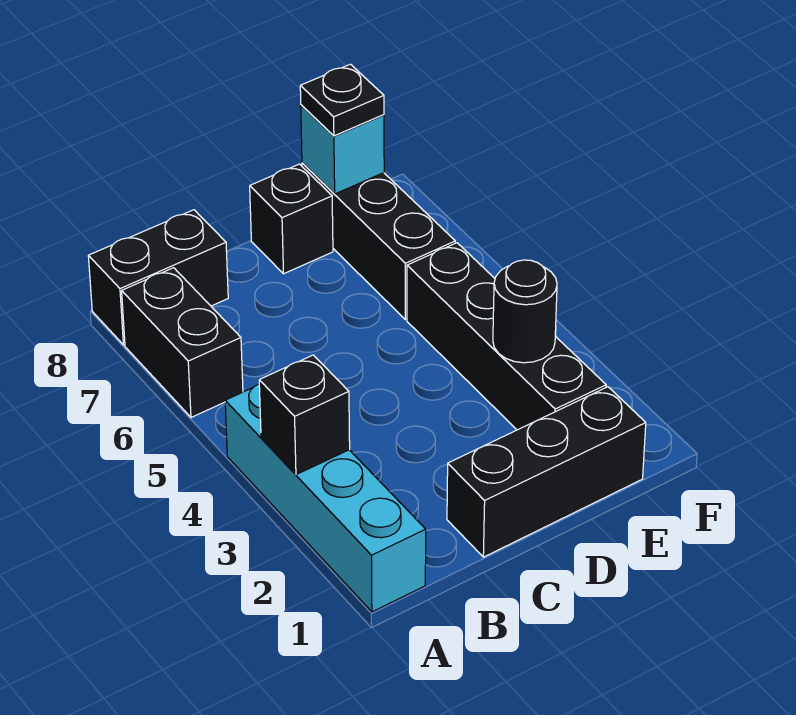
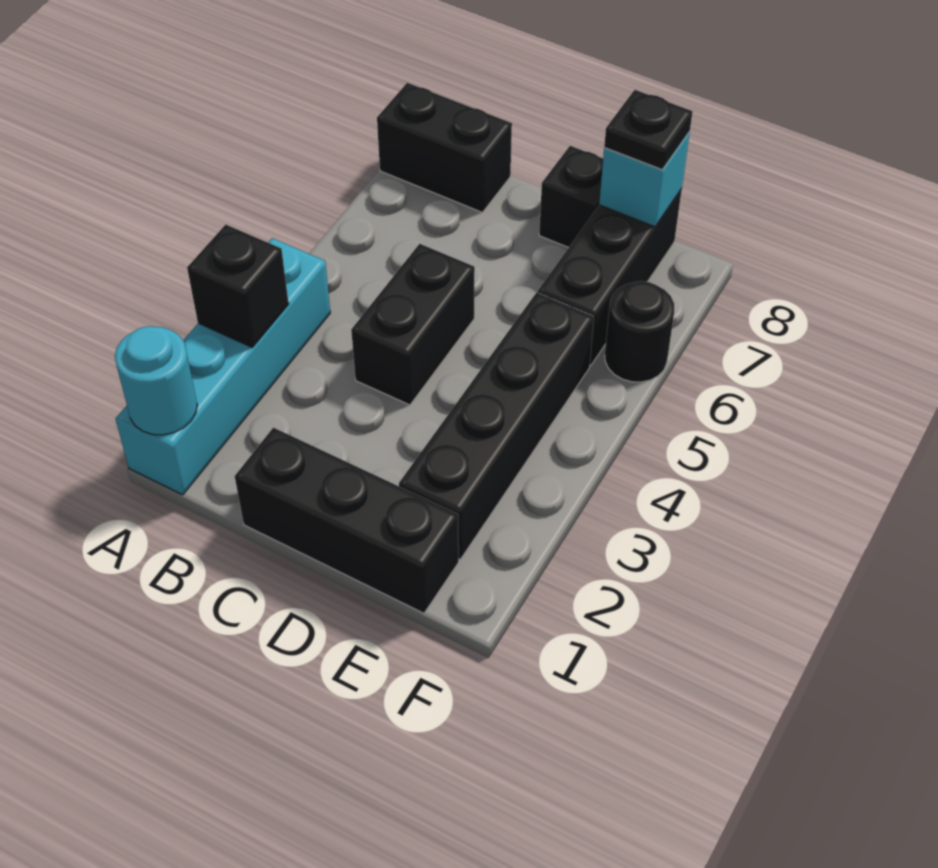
none -> cyan 1x1 round brick [115,326,197,435]
black 1x2 brick [122,268,243,417] -> black 1x2 brick moved to [351,244,475,405]
black 1x1 round brick [493,260,557,363] -> black 1x1 round brick moved to [605,281,674,382]

